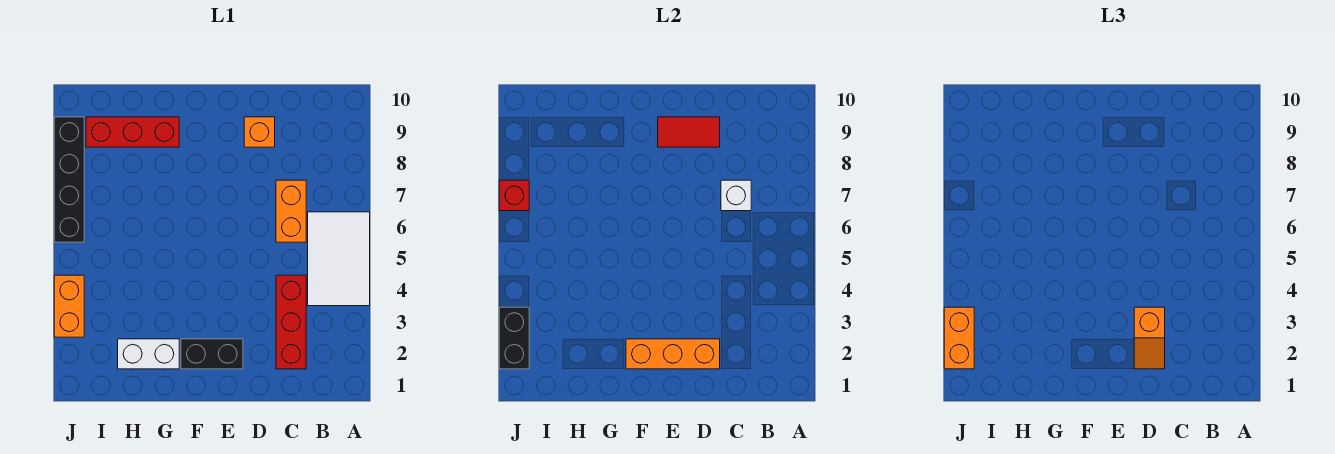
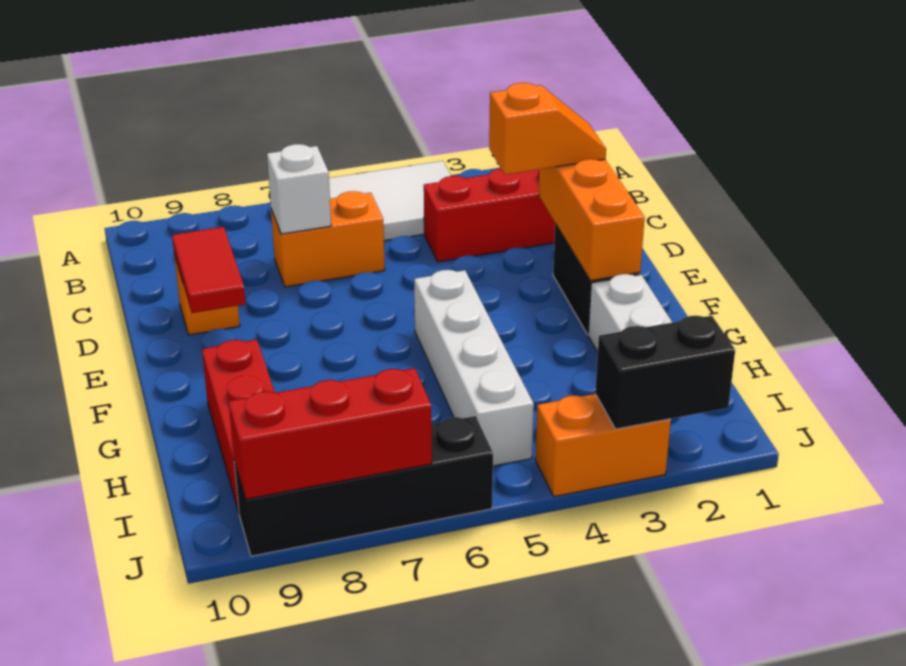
none -> white 1x4 brick [414,270,534,466]
orange 1x2 brick [944,307,974,369] -> none
red 1x1 brick [499,180,529,211] -> red 1x3 brick [229,368,432,499]

